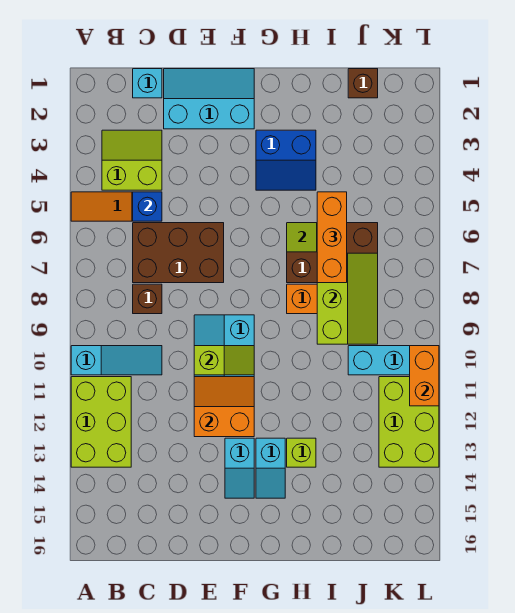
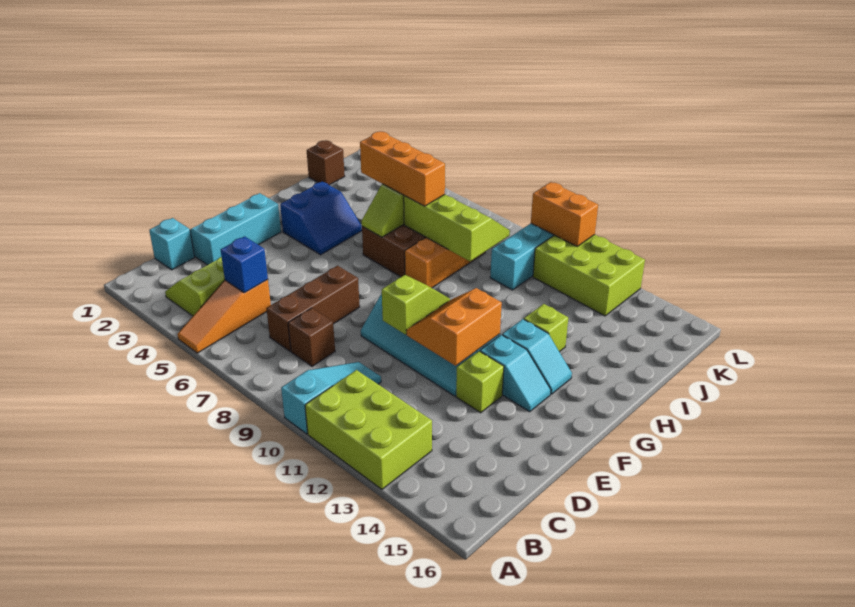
brown 2x3 brick [133,223,224,283] -> brown 1x3 brick [266,266,360,351]
none -> lime 1x1 brick [456,351,504,413]

